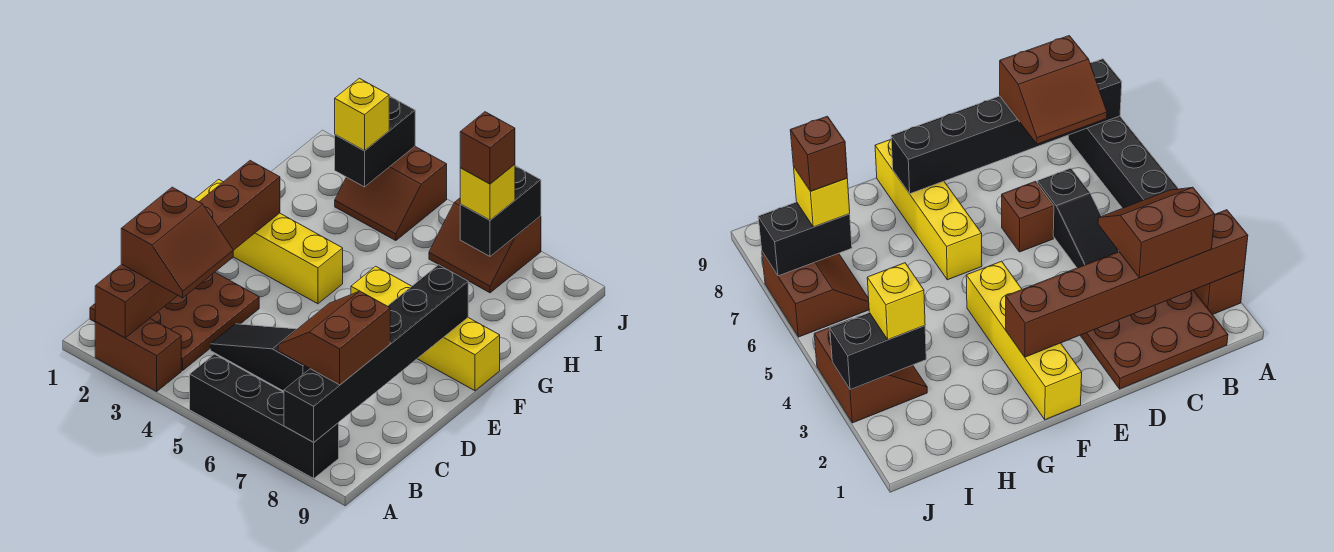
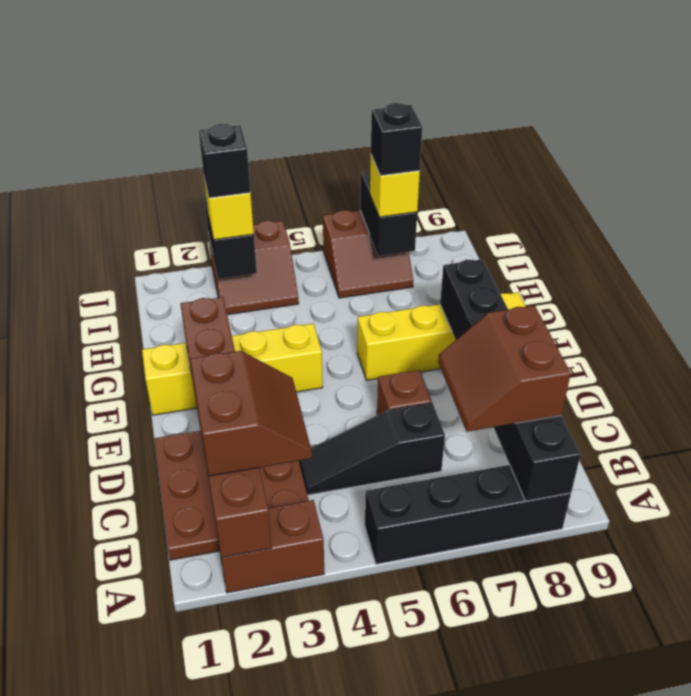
none -> black 1x1 brick [199,124,251,198]
brown 1x1 brick [460,112,515,184] -> black 1x1 brick [371,103,422,176]

